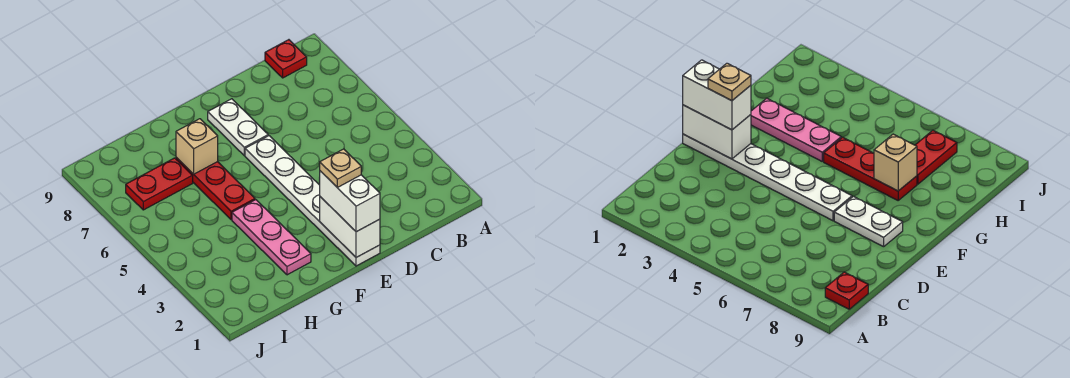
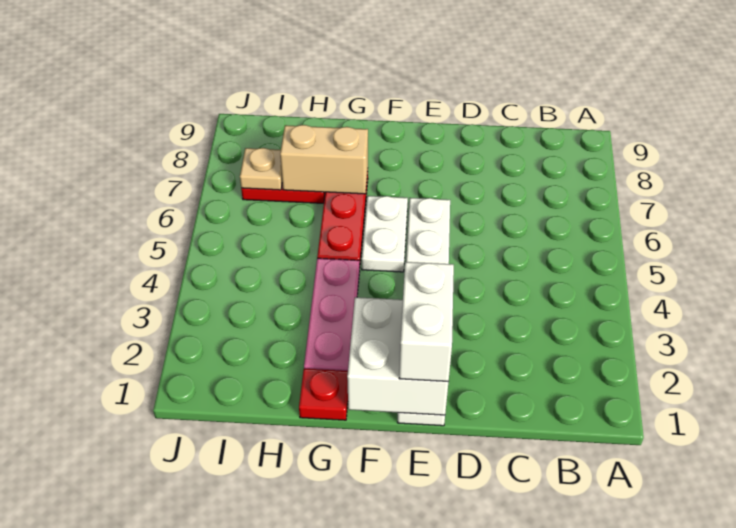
red 1x1 plate [265,40,307,78] -> red 1x1 plate moved to [299,369,348,420]
white 1x2 brick [320,197,380,258] -> white 2x2 brick [347,297,448,415]
tan 1x1 plate [320,149,361,187] -> tan 1x1 plate moved to [240,148,282,190]
white 1x2 plate [208,99,268,155] -> white 1x2 plate moved to [362,196,408,272]
tan 1x1 brick [176,119,218,174] -> tan 1x2 brick [280,125,368,194]

